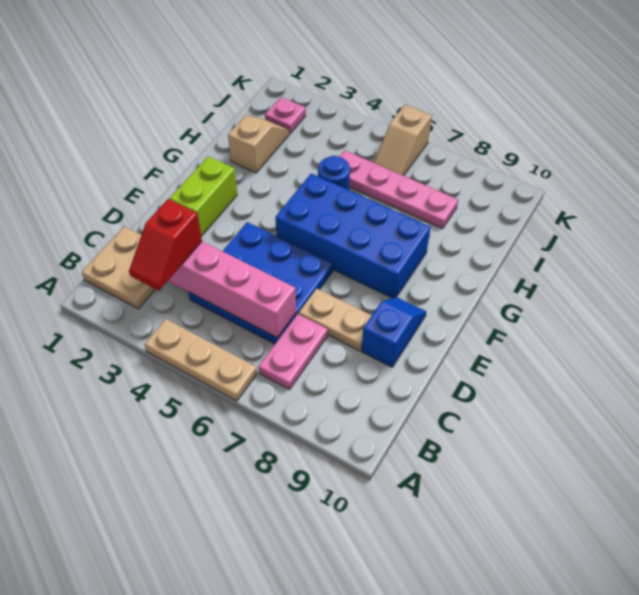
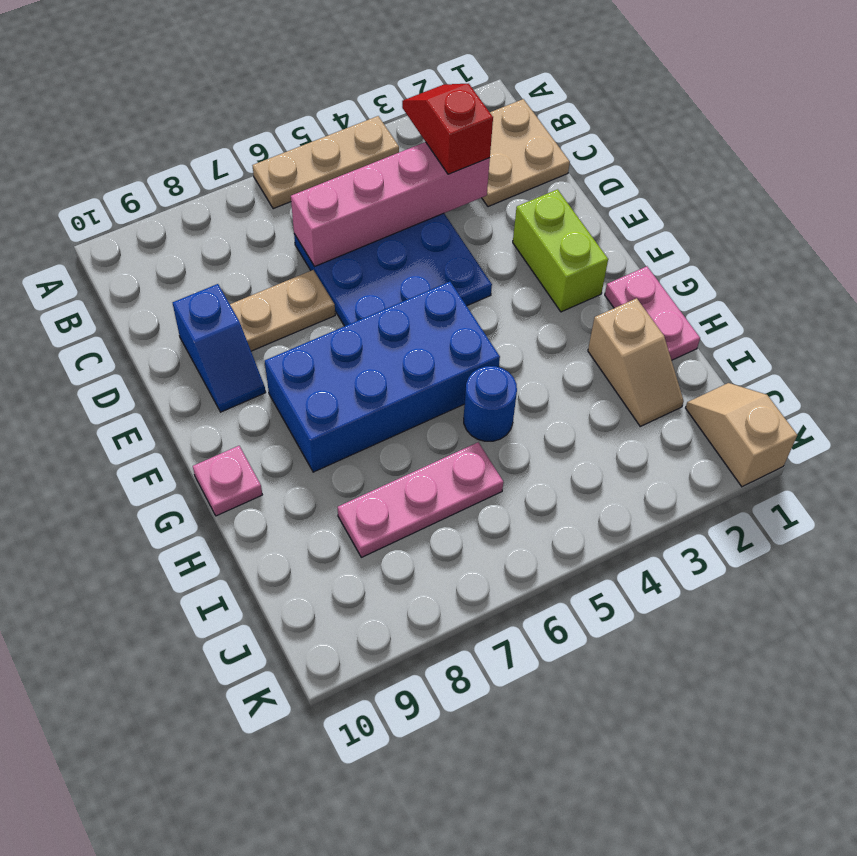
pink 1x2 plate [259,314,328,390] -> pink 1x2 plate moved to [605,266,700,360]
pink 1x4 plate [339,150,458,229] -> pink 1x3 plate [338,442,503,557]
pink 1x1 plate [265,97,306,134] -> pink 1x1 plate moved to [193,446,262,516]
tan 1x2 slope [374,105,432,176] -> tan 1x2 slope moved to [686,383,797,487]

